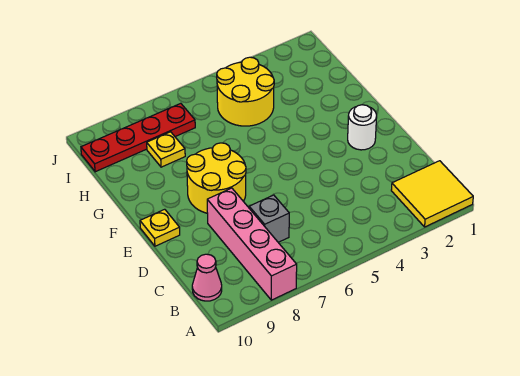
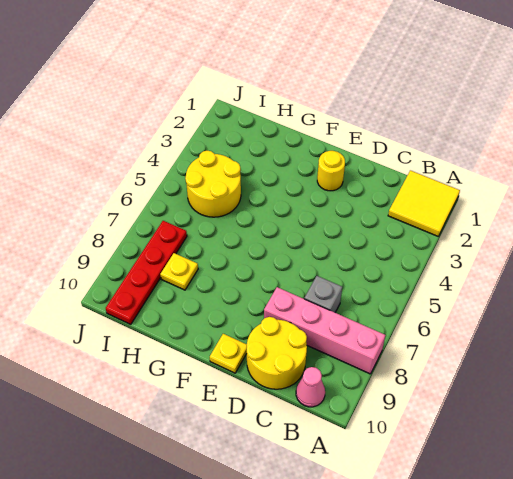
white 1x1 round brick [348,105,377,150] -> yellow 1x1 round brick [317,151,345,191]
yellow 2x2 round brick [187,143,246,213] -> yellow 2x2 round brick moved to [247,317,307,389]

